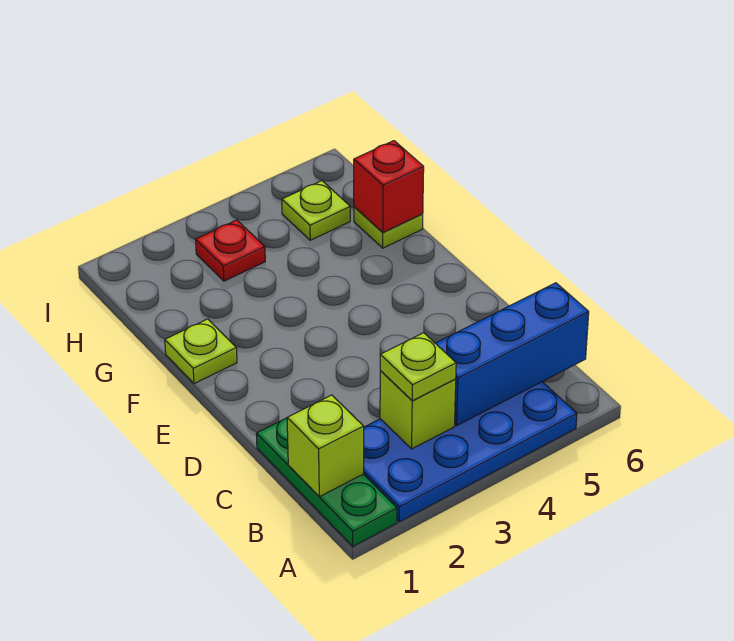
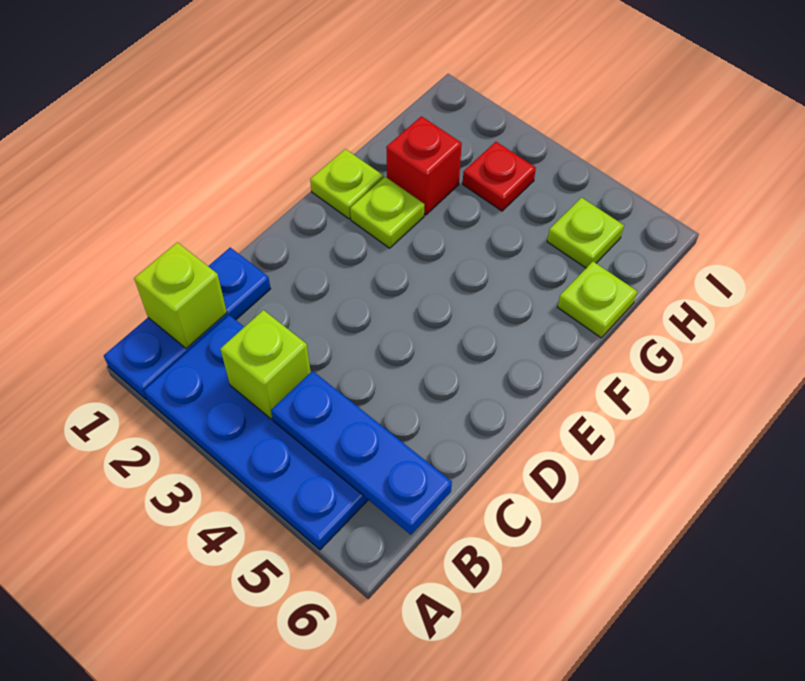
green 1x3 plate [256,418,397,546] -> blue 1x3 plate [104,247,271,400]
lime 1x1 plate [380,333,456,401] -> lime 1x1 plate moved to [350,177,424,248]
blue 1x3 brick [436,283,589,425] -> blue 1x3 plate [271,371,452,535]
red 1x1 brick [354,141,424,232] -> red 1x1 brick moved to [386,116,462,215]

